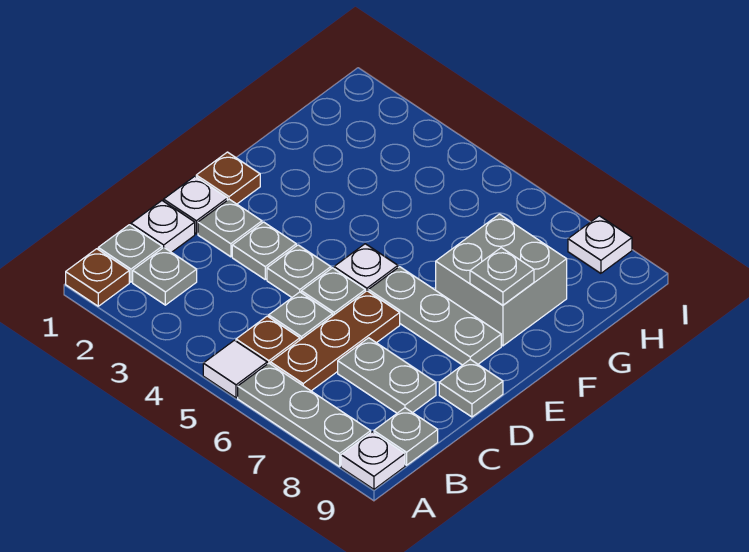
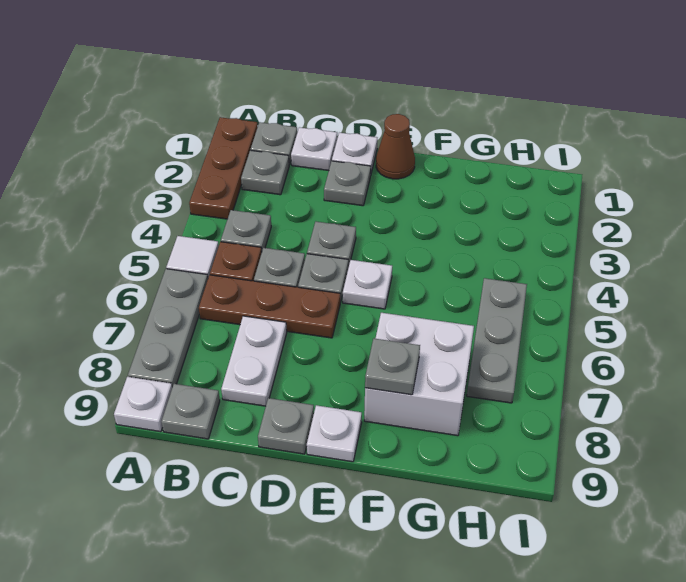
brown 1x1 plate [66,249,129,306] -> brown 1x3 plate [189,117,258,219]
grey 1x2 plate [338,338,436,413] -> white 1x2 plate [221,316,287,406]
grey 1x1 plate [232,222,296,279] -> grey 1x1 plate moved to [221,210,271,251]
brown 1x1 plate [196,152,260,204] -> brown 1x1 cone [376,114,415,179]
grey 1x3 plate [369,267,501,365] -> grey 1x3 plate moved to [467,278,527,403]
grey 2x2 brick [436,214,567,346] -> white 2x2 brick [364,313,474,436]
white 1x1 plate [568,216,632,273] -> white 1x1 plate moved to [307,405,362,462]

